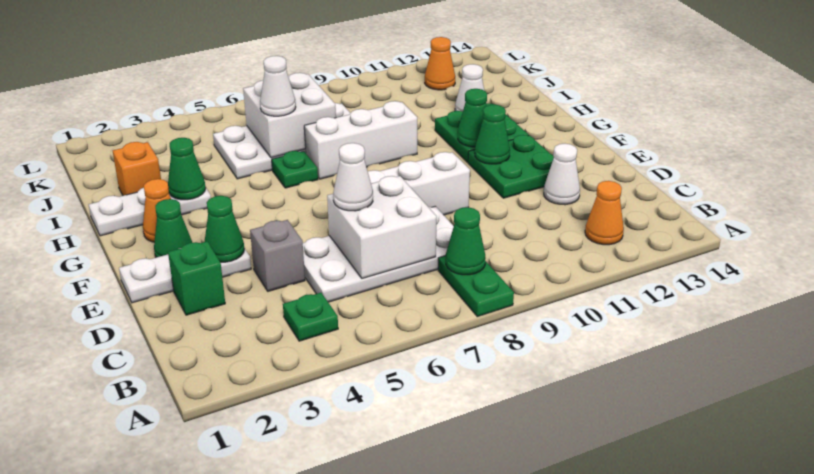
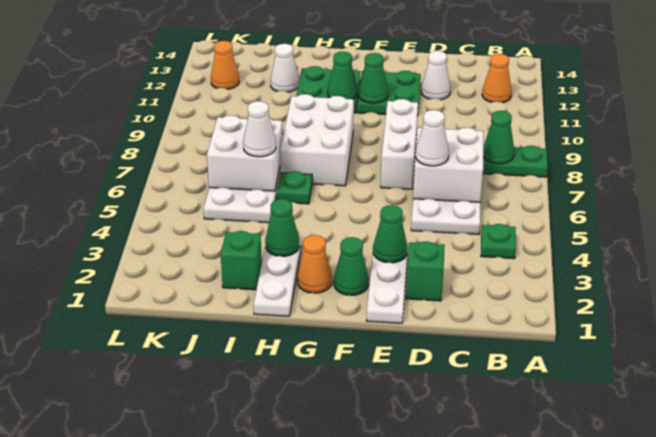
grey 1x1 brick [250,220,305,291] -> none
white 1x3 brick [304,101,417,179] -> white 2x3 brick [280,94,354,186]
orange 1x1 brick [113,142,161,196] -> green 1x1 brick [221,231,262,290]

